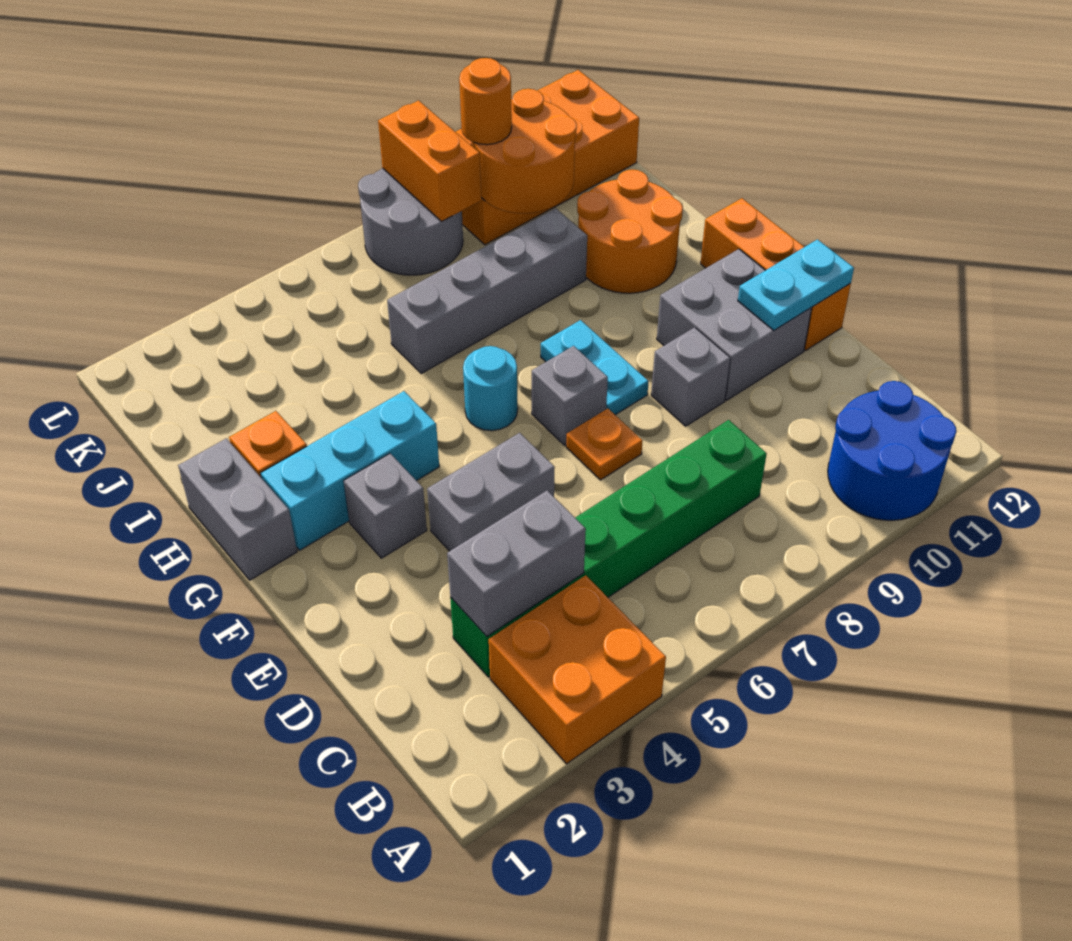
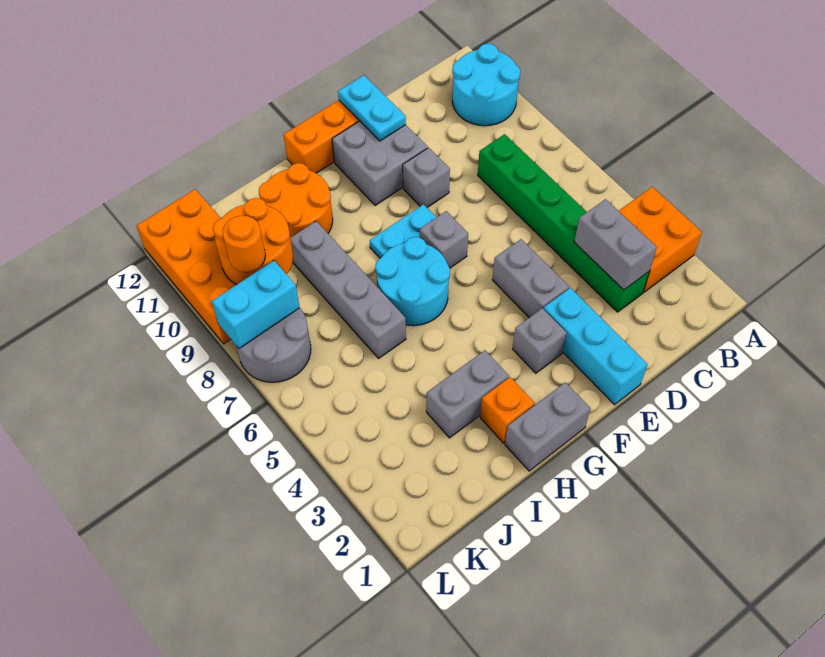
blue 2x2 round brick [828,381,957,520] -> cyan 2x2 round brick [452,44,520,126]
orange 1x1 plate [566,409,642,480] -> none
cyan 1x3 brick [261,391,439,550] -> cyan 1x3 brick moved to [544,288,647,405]
cyan 1x1 round brick [463,346,518,431] -> cyan 2x2 round brick [375,237,450,326]
none -> grey 1x2 brick [426,350,509,438]
orange 1x2 brick [378,101,481,221] -> cyan 1x2 brick [212,261,300,348]

